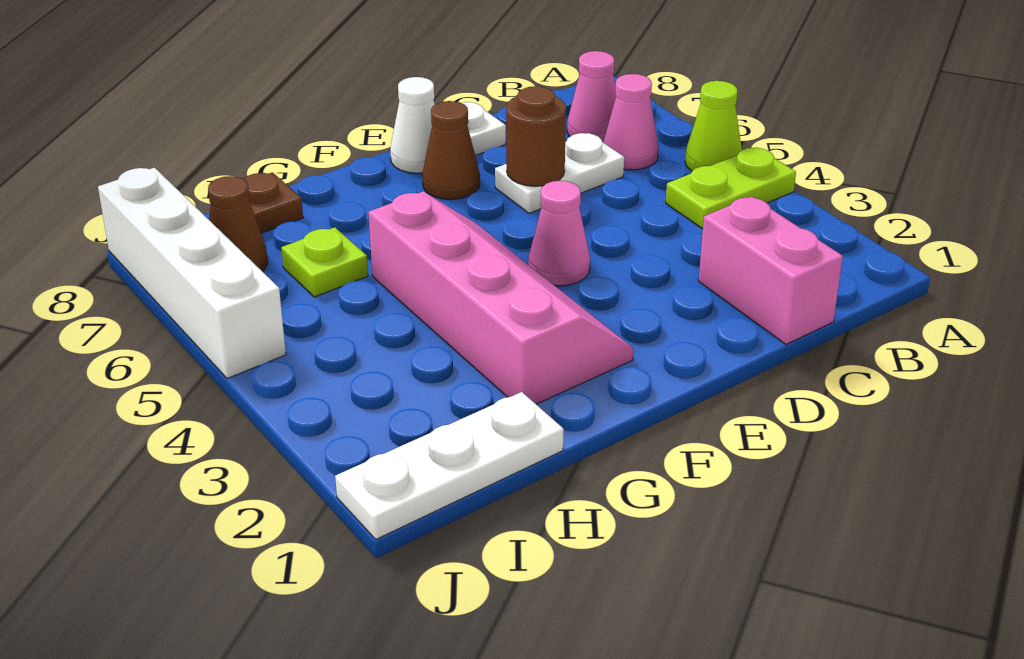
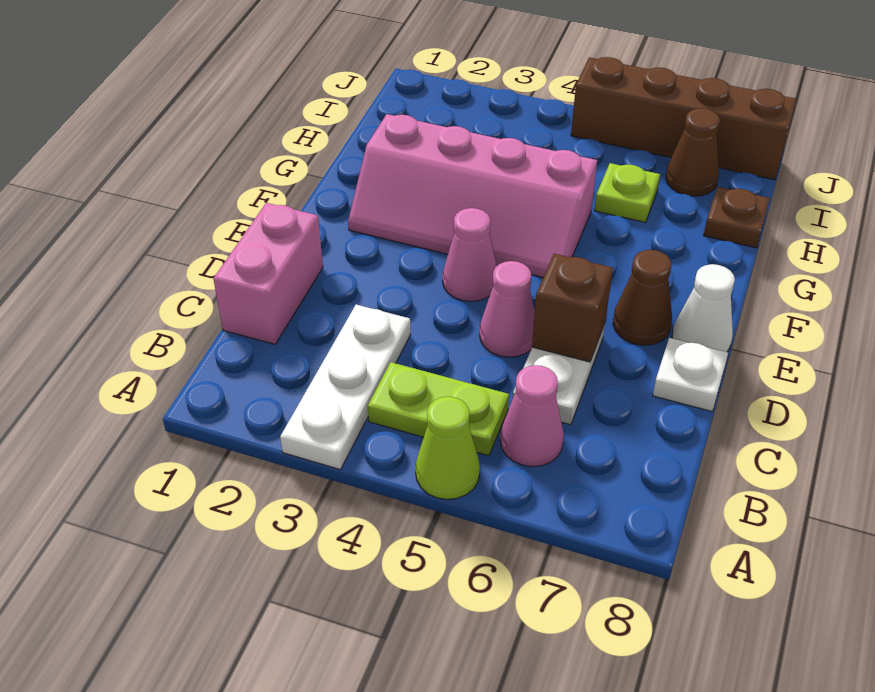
lime 1x2 plate [666,148,796,229] -> lime 1x2 plate turned to [368,362,509,456]
pink 1x1 cone [567,51,616,142] -> pink 1x1 cone moved to [480,261,535,357]
pink 1x2 brick [699,196,843,344] -> pink 1x2 brick turned to [213,203,323,344]
brown 1x1 round brick [506,86,566,186] -> brown 1x1 brick [532,254,613,362]
white 1x3 plate [335,392,564,539] -> white 1x3 plate moved to [280,305,410,470]
white 1x4 brick [98,168,286,378] -> brown 1x4 brick [571,57,796,180]

